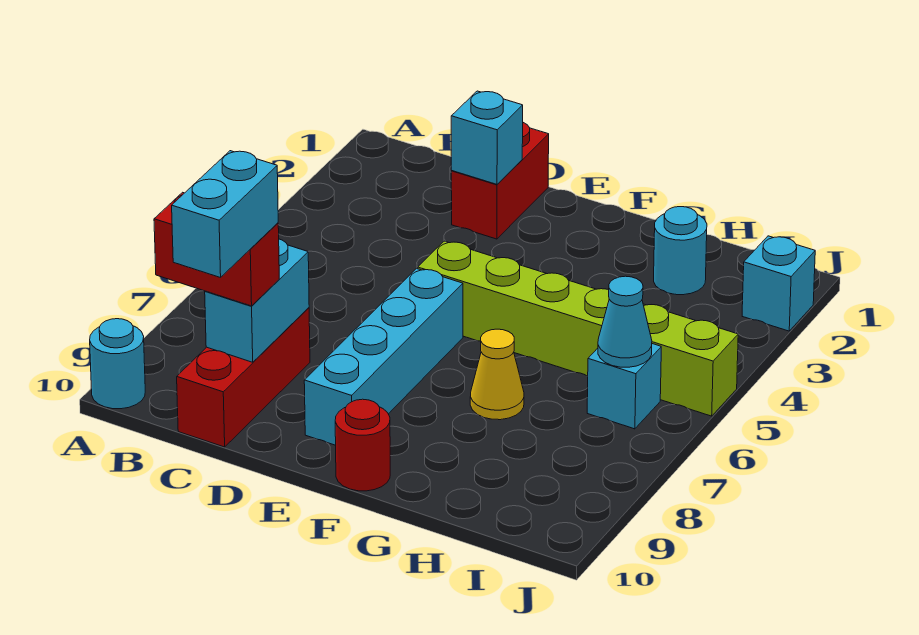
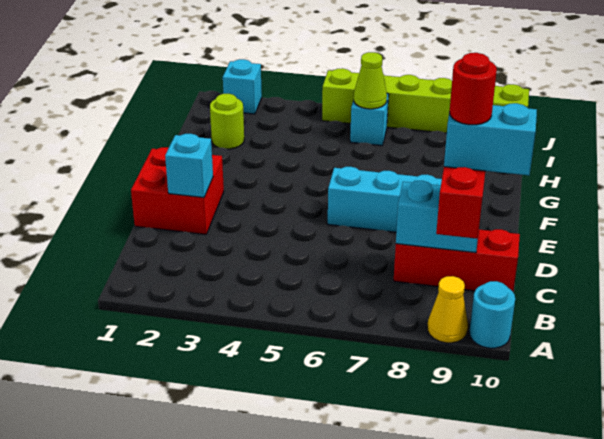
red 1x2 brick [451,123,549,239] -> red 2x2 brick [131,147,224,234]
lime 1x6 brick [418,241,738,416] -> lime 1x6 brick turned to [322,68,529,133]
red 1x1 round brick [335,399,390,491] -> red 1x1 round brick moved to [449,53,497,125]
yellow 1x1 cone [470,329,524,420] -> yellow 1x1 cone moved to [427,276,468,343]
cyan 1x1 round brick [654,207,707,295] -> lime 1x1 round brick [210,94,244,149]
cyan 1x1 cone [598,276,652,367] -> lime 1x1 cone [354,52,387,109]

